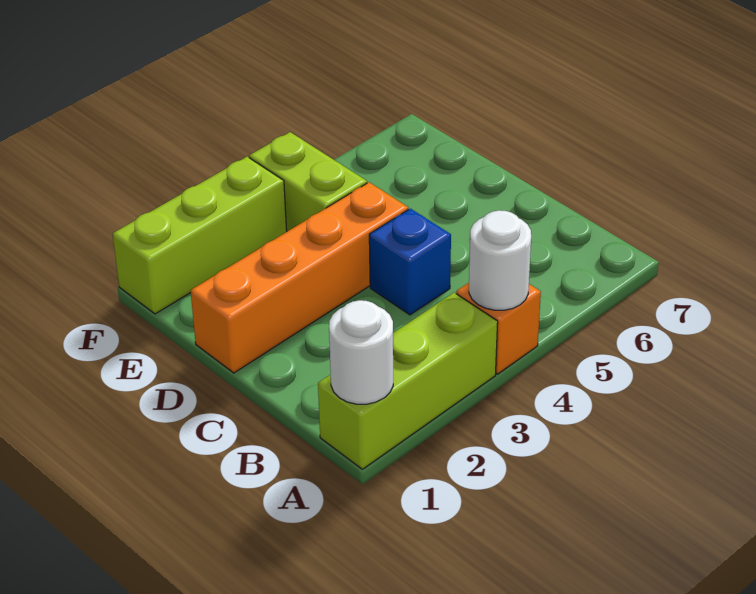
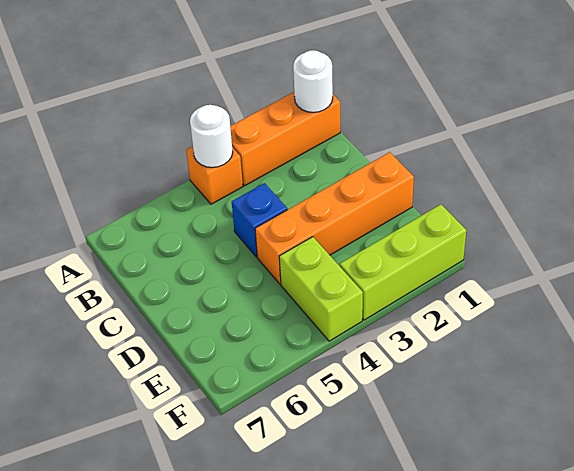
lime 1x3 brick [318,293,498,469] -> orange 1x3 brick [230,92,340,186]

